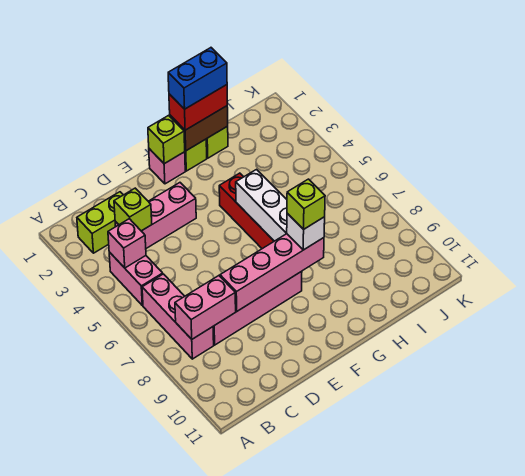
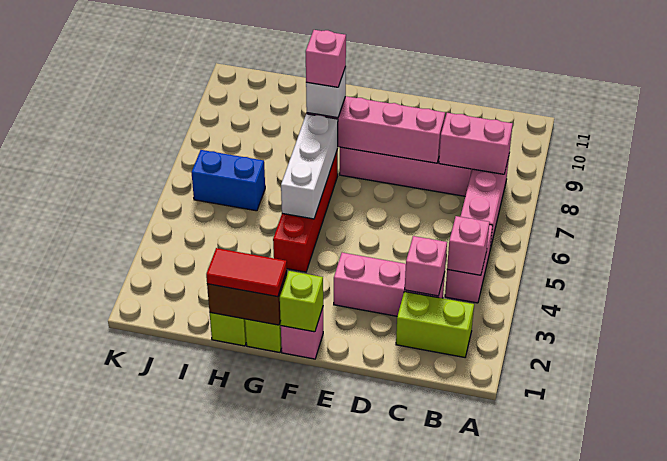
lime 1x1 brick [114,188,152,231] -> pink 1x1 brick [405,236,447,296]
red 1x2 brick [169,85,227,130] -> red 1x2 tile [206,248,287,297]
blue 1x2 brick [168,48,227,109] -> blue 1x2 brick moved to [191,150,265,211]
lime 1x1 brick [287,179,325,229] -> pink 1x1 brick [306,30,346,87]

